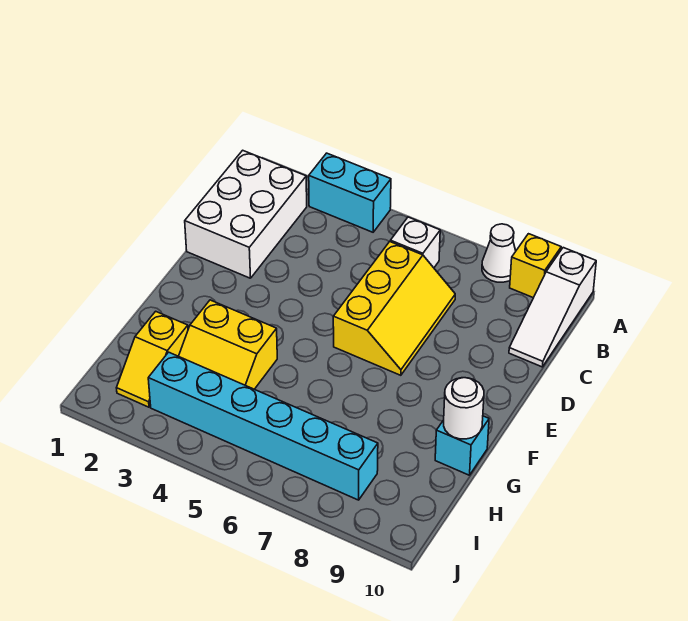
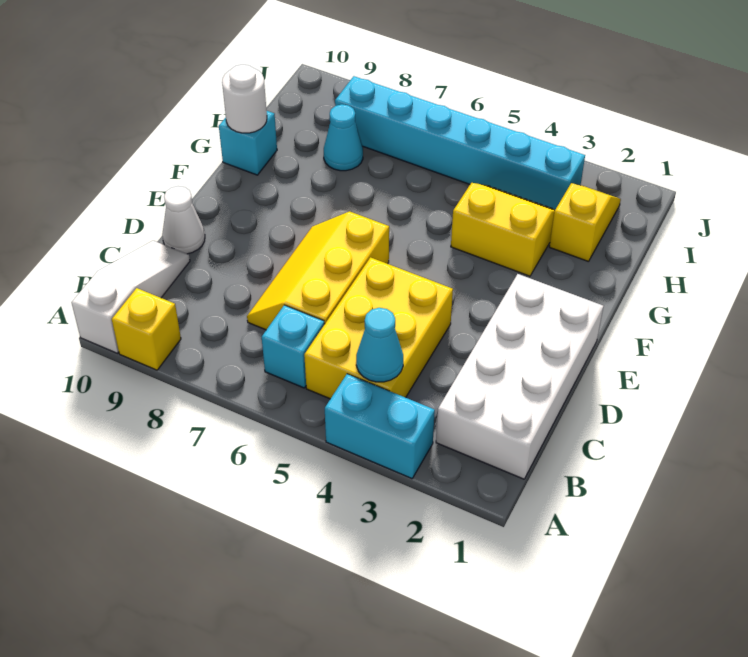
white 1x1 cone [482,224,516,282] -> white 1x1 cone moved to [162,186,205,254]
white 2x3 brick [185,150,307,278] -> white 2x4 brick [436,274,603,479]
none -> yellow 2x3 brick [304,257,453,399]
none -> cyan 1x1 cone [356,308,403,382]
white 1x1 brick [390,217,440,268] -> cyan 1x1 brick [262,305,325,388]
none -> cyan 1x1 cone [324,104,363,171]

